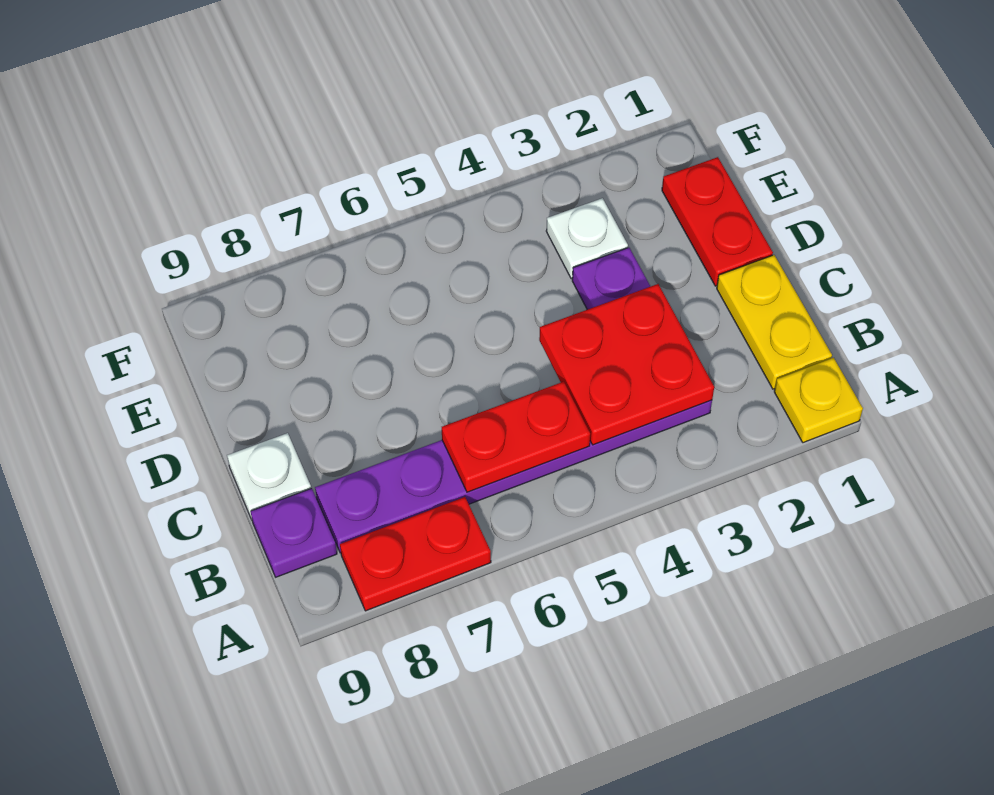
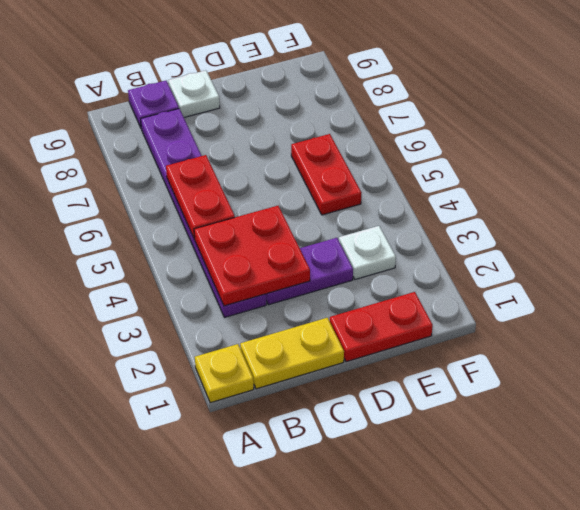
red 1x2 plate [340,497,491,611] -> red 1x2 plate moved to [291,134,361,215]

